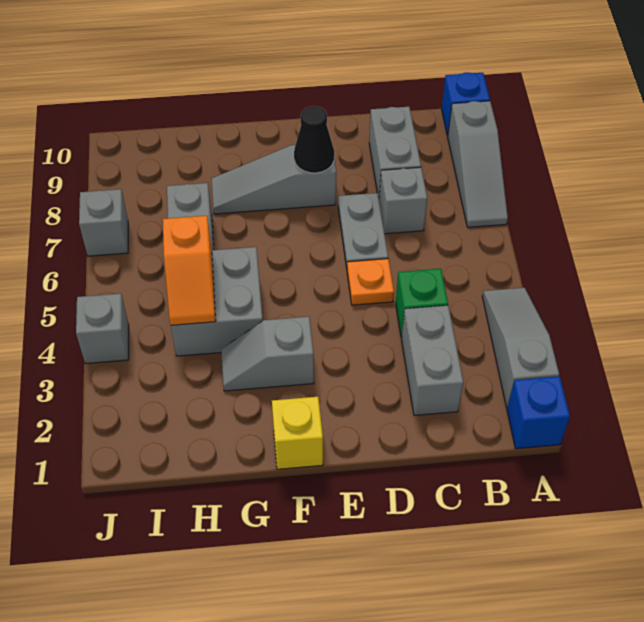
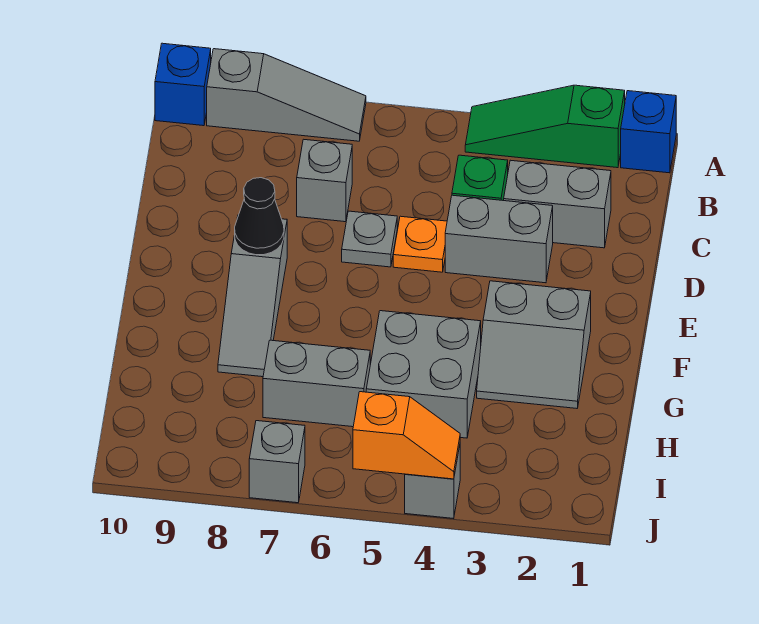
grey 1x3 slope [482,288,559,407] -> green 1x3 slope [465,85,625,168]
grey 1x2 brick [369,107,421,197] -> grey 1x2 brick moved to [445,195,553,283]
grey 1x2 plate [338,193,388,268] -> grey 1x1 plate [342,211,397,267]
yellow 1x1 brick [272,397,323,469] -> none
grey 1x2 slope [221,317,314,391] -> grey 2x2 slope [477,281,591,408]
orange 1x2 slope [163,216,216,325] -> orange 1x2 slope moved to [353,392,460,479]

